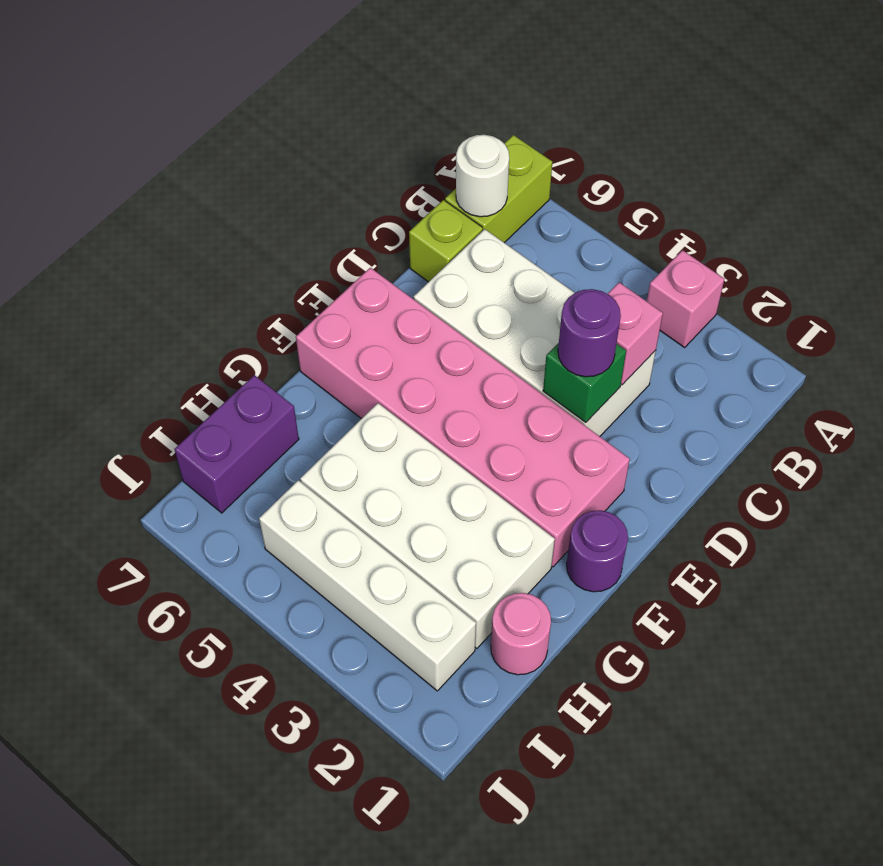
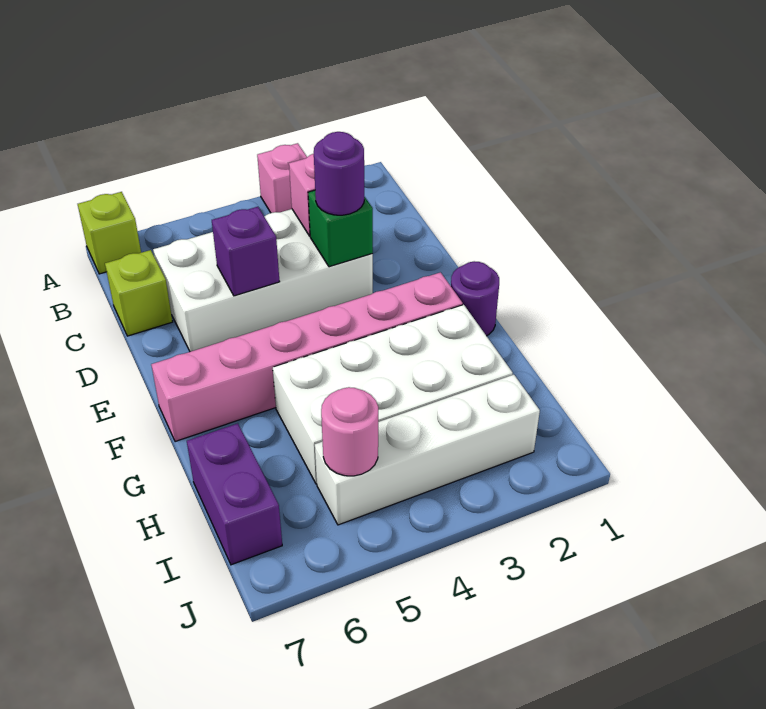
lime 1x2 brick [445,135,552,243] -> lime 1x1 brick [78,192,141,274]
white 1x1 round brick [456,135,509,217] -> none
none -> purple 1x1 brick [212,207,280,296]
pink 2x6 brick [296,268,630,567] -> pink 1x6 brick [151,272,463,442]
pink 1x1 round brick [491,593,551,675] -> pink 1x1 round brick moved to [321,387,378,476]

